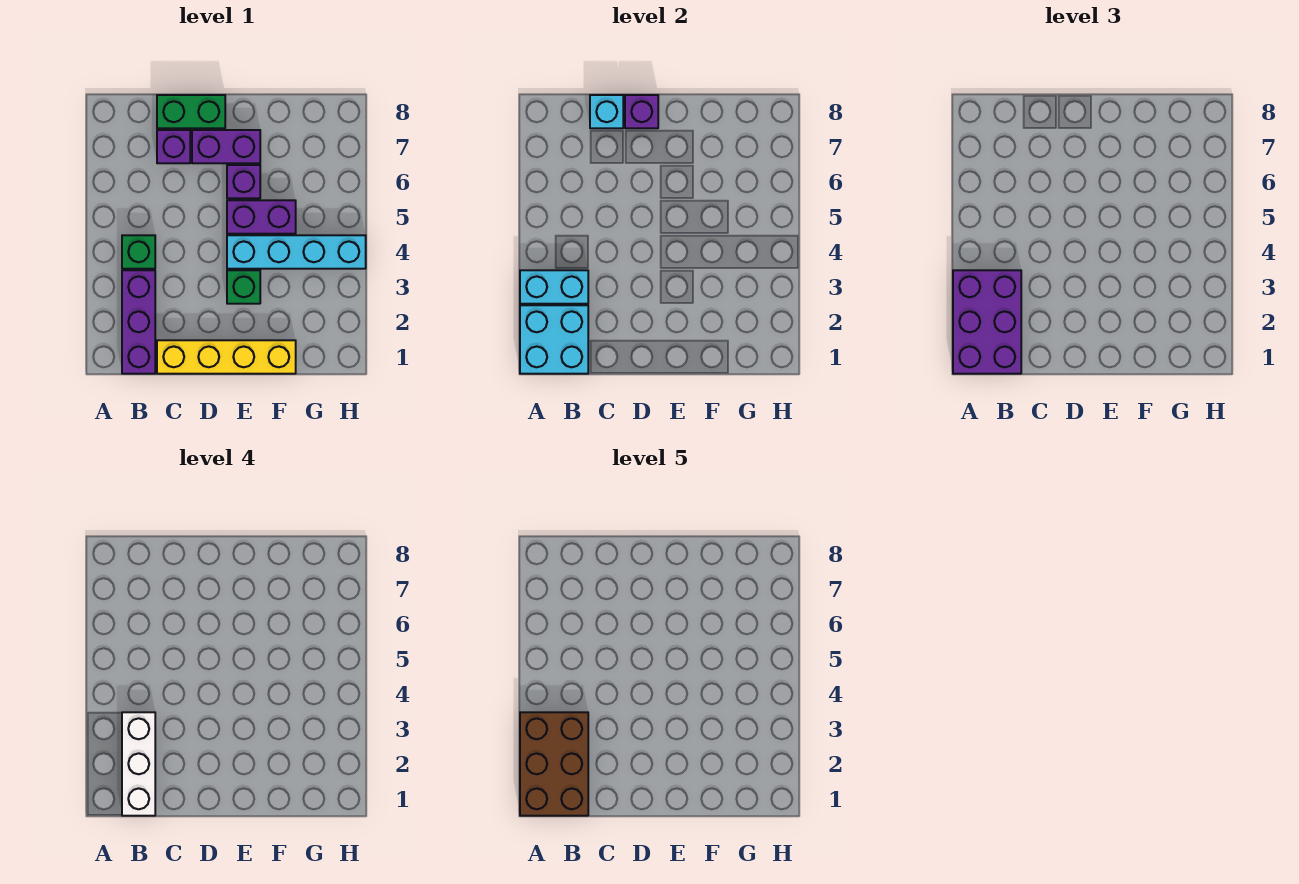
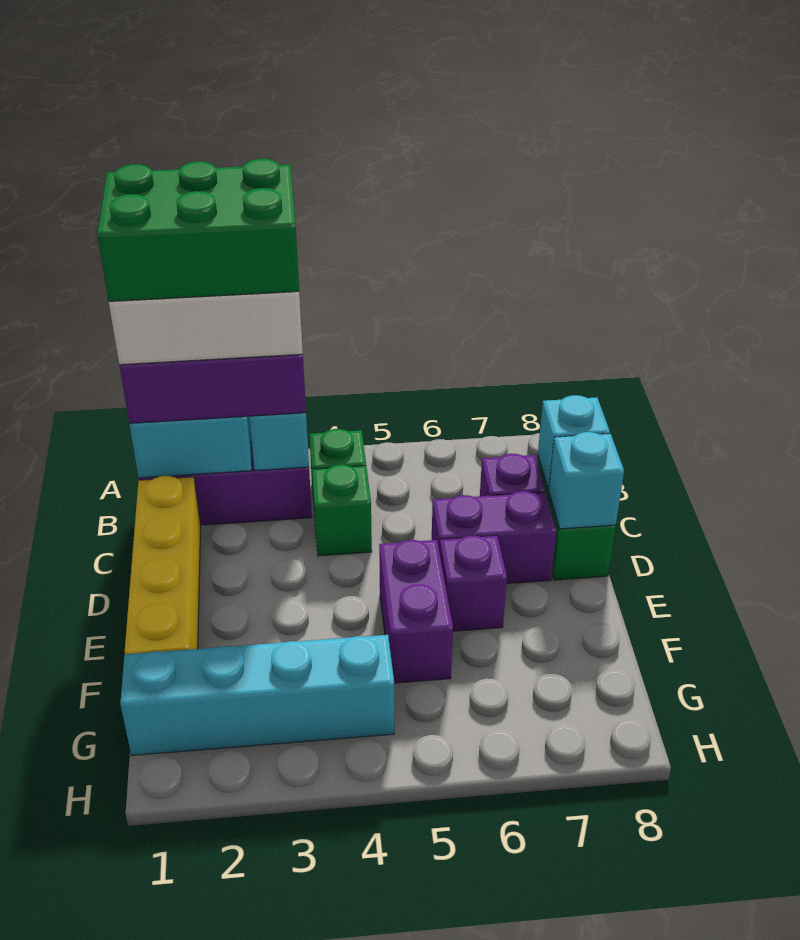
brown 2x3 brick [520,712,588,816] -> green 2x3 brick [97,159,299,301]
purple 1x2 brick [192,130,260,163] -> purple 1x2 brick turned to [432,491,557,584]
purple 1x1 brick [625,95,658,128] -> cyan 1x1 brick [549,432,624,529]
green 1x1 brick [227,270,260,304] -> green 1x1 brick moved to [312,465,372,556]
cyan 1x4 brick [227,235,366,269] -> cyan 1x4 brick turned to [120,635,394,755]

